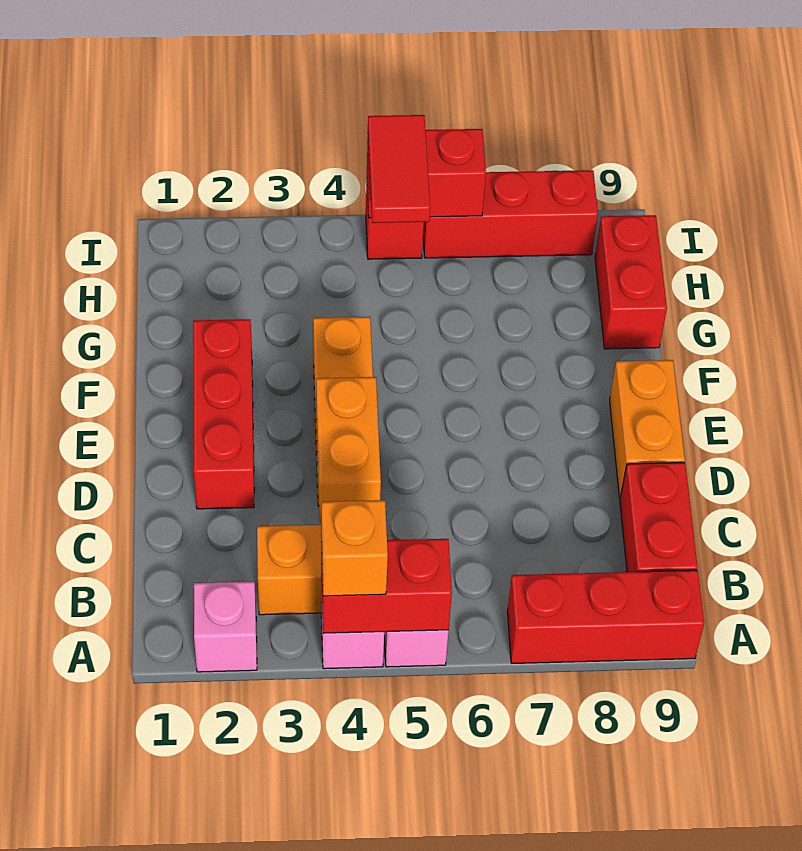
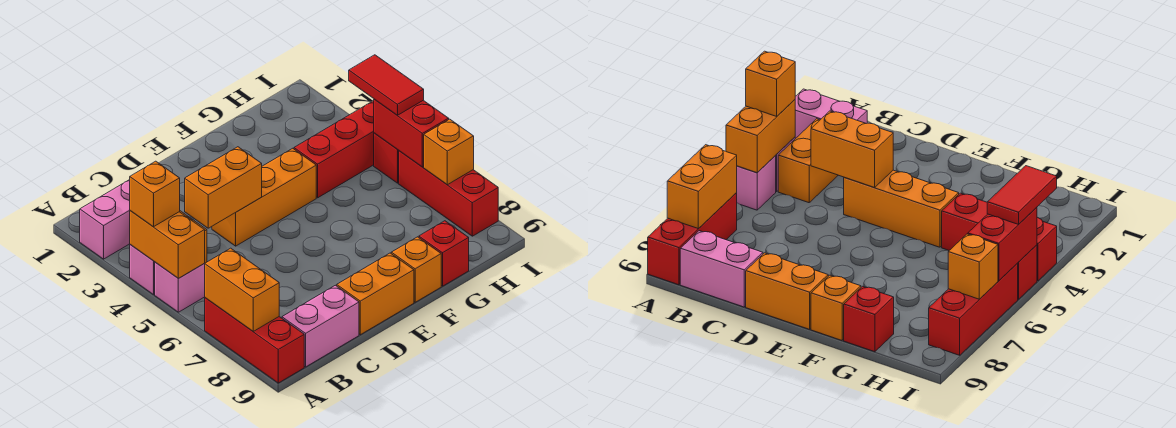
pink 1x1 brick [194,582,257,672] -> pink 1x2 brick [80,180,130,259]
red 1x2 brick [321,539,452,633] -> orange 1x2 brick [130,211,205,279]
none -> orange 1x2 brick [205,248,279,331]
red 1x2 brick [620,463,698,572] -> pink 1x2 brick [282,285,359,367]
red 1x3 brick [193,319,254,509] -> red 1x3 brick moved to [294,101,374,198]
none -> orange 1x1 brick [391,237,441,302]
red 1x2 brick [595,215,667,349] -> red 1x1 brick [419,221,469,286]
red 1x2 tile [368,115,430,223] -> red 1x2 tile turned to [349,55,424,115]
none -> orange 1x1 brick [424,119,474,185]

